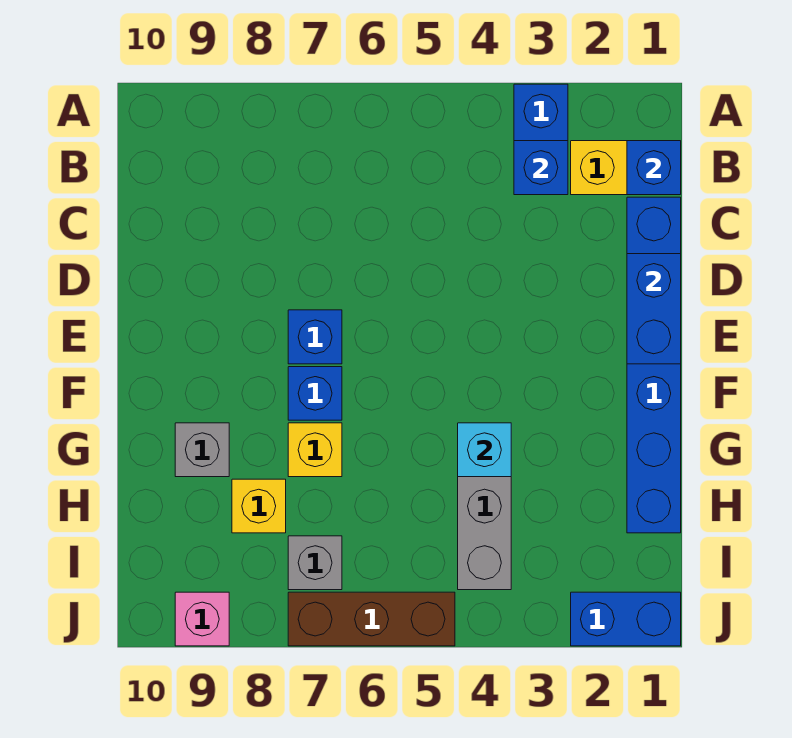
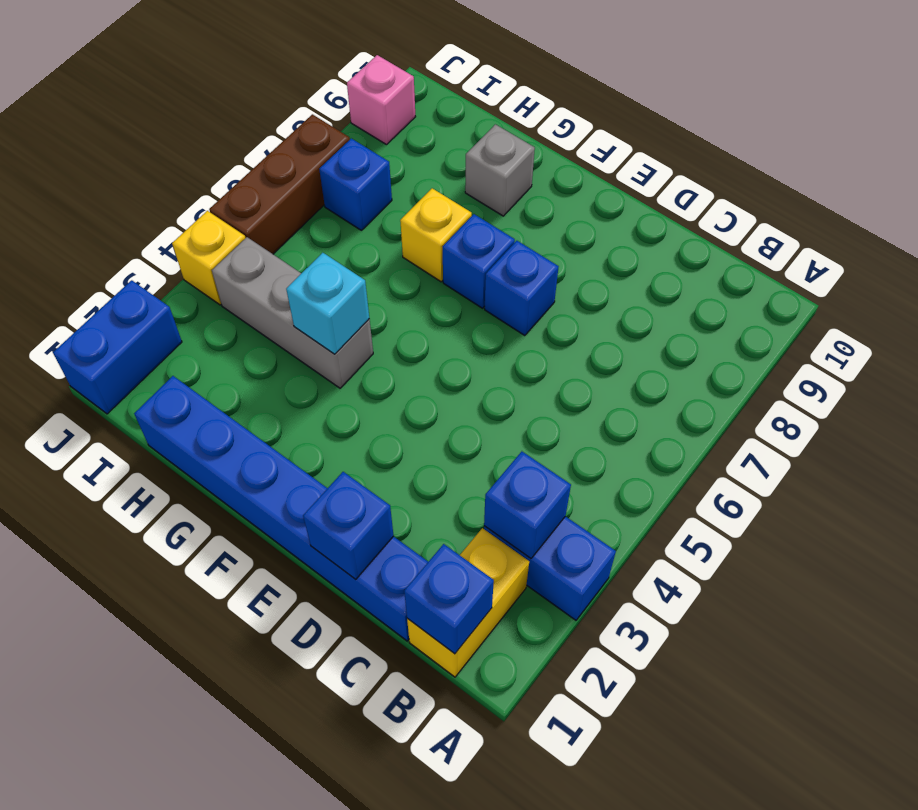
blue 1x2 brick [627,254,681,364] -> blue 1x1 brick [303,472,394,579]
yellow 1x1 brick [232,479,286,533] -> yellow 1x1 brick moved to [172,211,245,305]
grey 1x1 brick [288,536,342,590] -> blue 1x1 brick [319,138,392,230]

